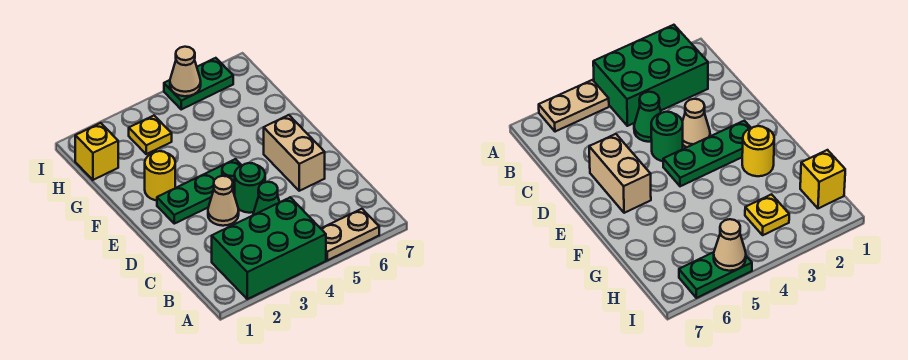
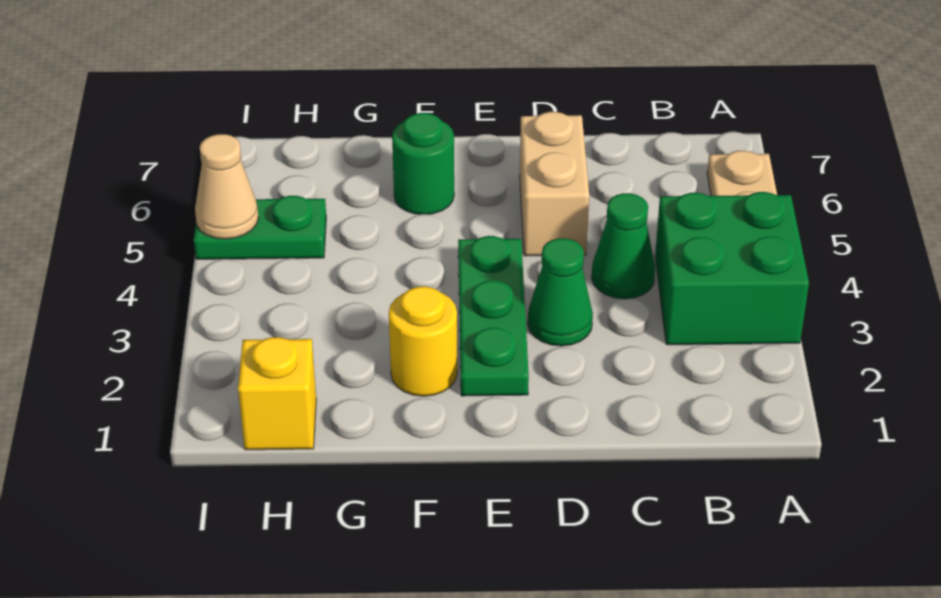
green 2x3 brick [212,197,326,299] -> green 2x2 brick [655,192,809,345]
tan 1x1 cone [208,176,239,226] -> green 1x1 cone [528,238,593,346]
green 1x1 round brick [235,163,265,213] -> green 1x1 round brick moved to [392,113,454,214]
tan 1x2 brick [264,115,325,191] -> tan 1x2 brick turned to [520,112,589,256]
yellow 1x1 plate [129,116,172,154] -> none
green 1x2 plate [164,58,233,109] -> green 1x2 plate turned to [194,196,326,259]

